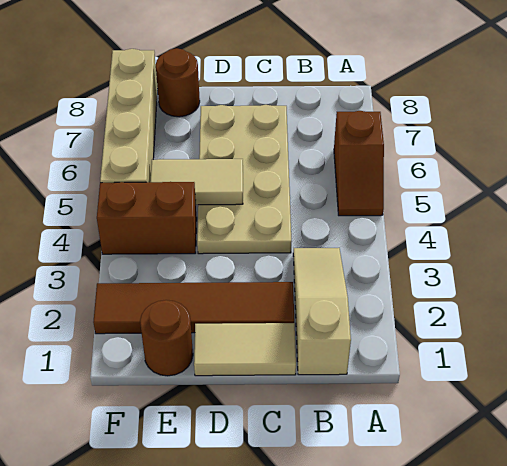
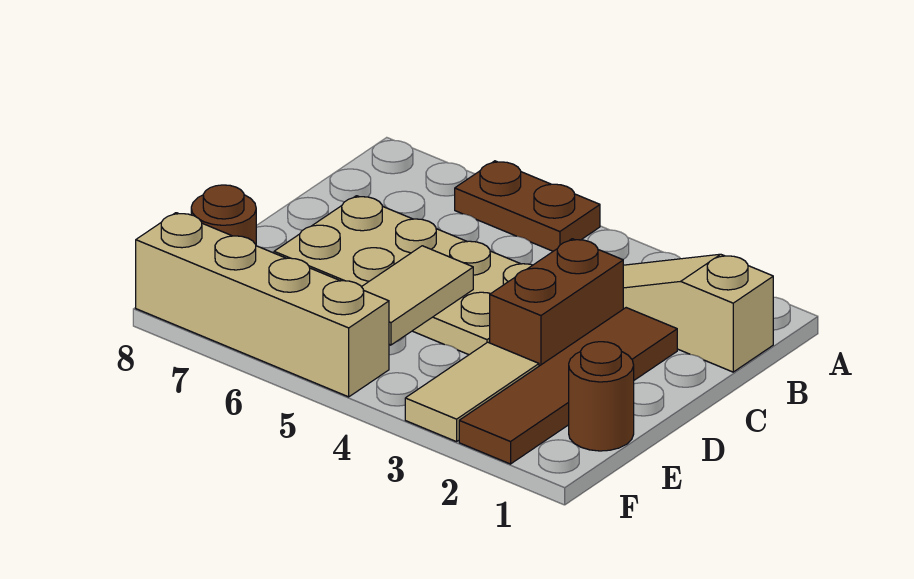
brown 1x2 slope [334,111,384,216] -> brown 1x2 plate [455,161,600,251]
tan 1x2 tile [194,323,296,376] -> tan 1x2 tile moved to [405,342,539,442]
brown 1x2 brick [97,182,197,254] -> brown 1x2 brick moved to [490,239,623,366]

